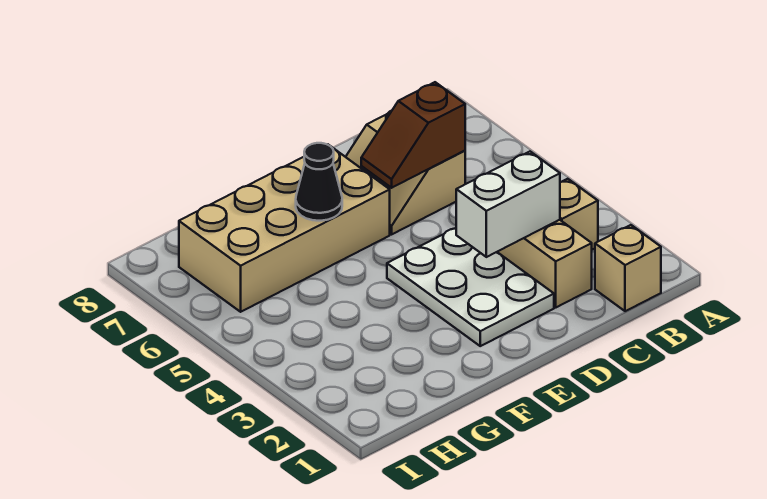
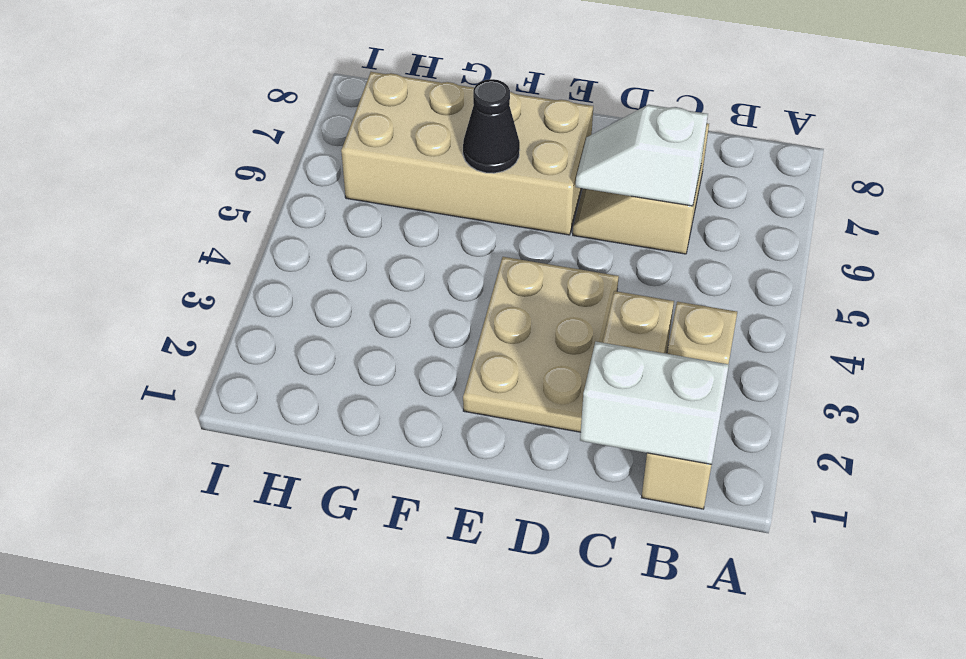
white 1x2 brick [456,152,560,257] -> white 1x2 brick moved to [580,342,729,464]
brown 1x2 slope [361,82,465,188] -> white 1x2 slope [575,105,708,206]
white 2x3 plate [387,228,554,346] -> tan 2x3 plate [463,257,619,432]

